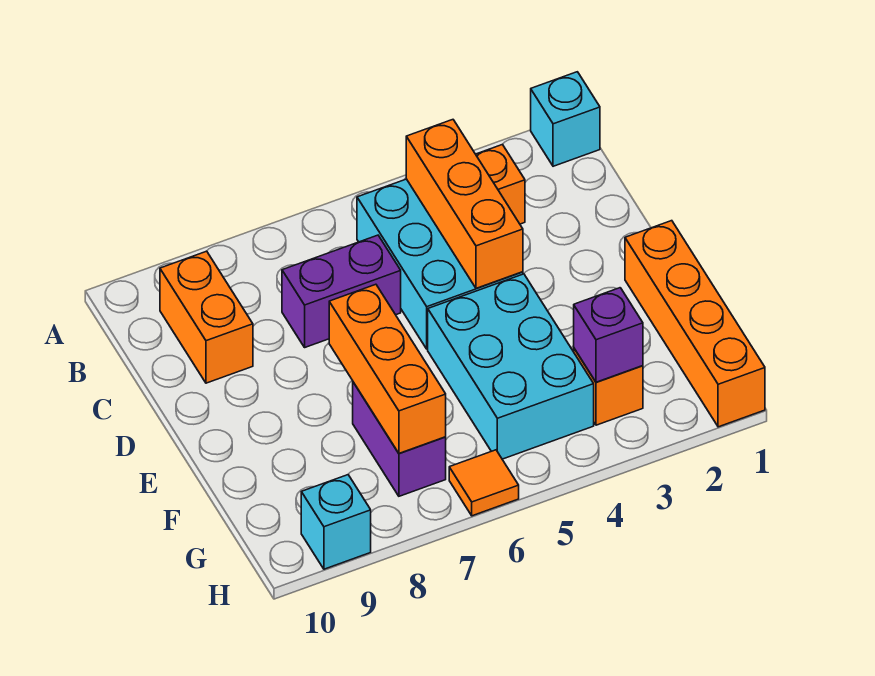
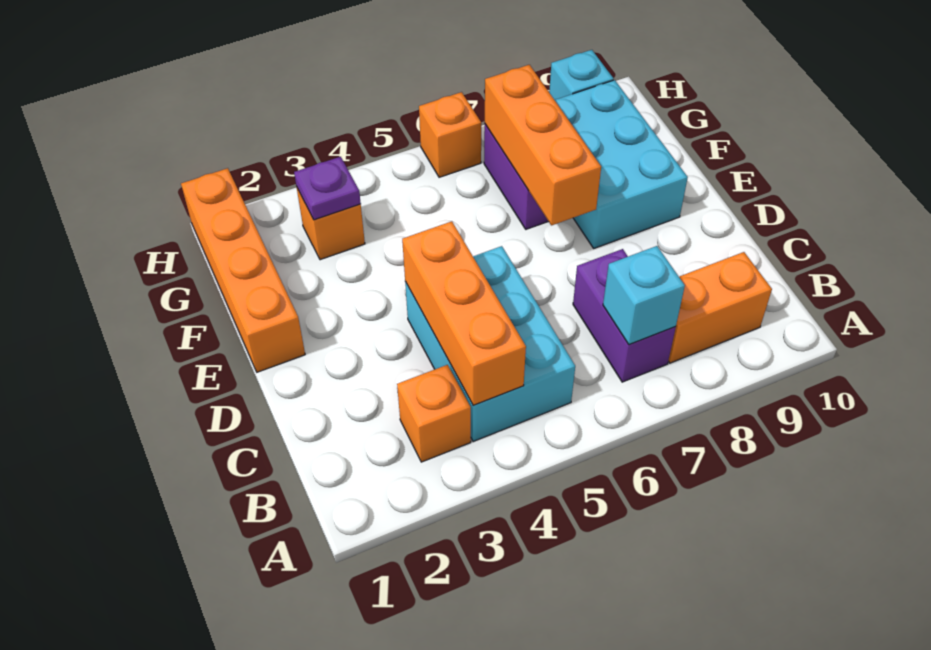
cyan 1x1 brick [531,72,600,166] -> cyan 1x1 brick moved to [603,246,685,345]
orange 1x2 brick [160,251,253,383] -> orange 1x2 brick turned to [668,252,772,363]
purple 1x2 brick [282,235,401,347] -> purple 1x2 brick turned to [573,249,676,382]
cyan 2x3 brick [428,274,594,459] -> cyan 2x3 brick moved to [555,80,688,248]
purple 1x1 brick [574,288,643,382] -> purple 1x1 plate [294,157,361,220]
orange 1x1 tile [449,450,519,516] -> orange 1x1 brick [419,92,481,177]

